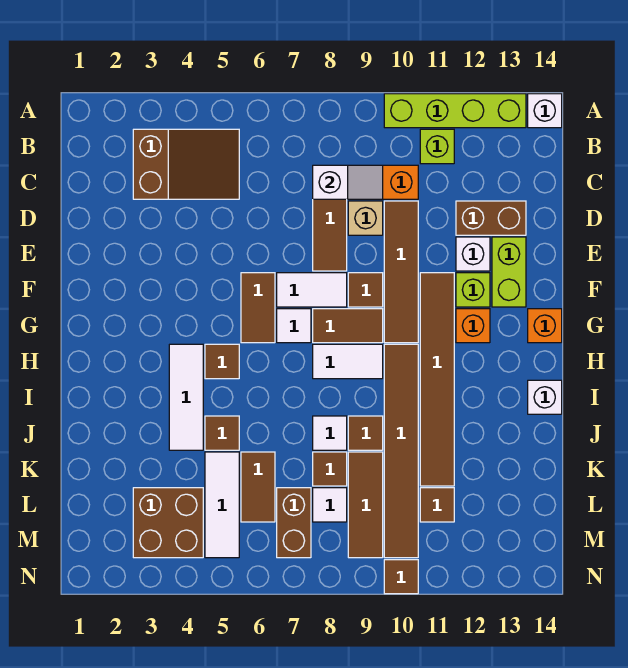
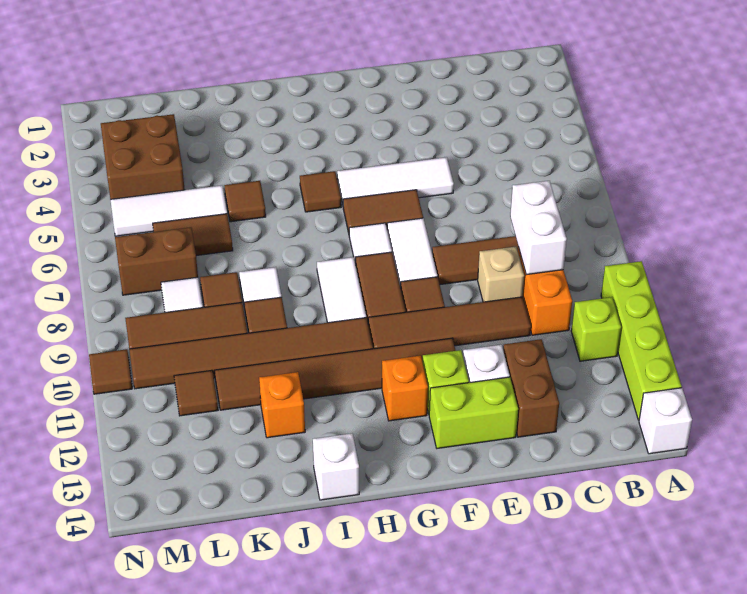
brown 2x3 slope [133,129,239,199] -> none
white 1x2 slope [313,165,383,199] -> white 1x2 brick [510,181,567,275]
orange 1x1 brick [528,309,562,343] -> orange 1x1 brick moved to [259,372,305,438]
white 1x3 tile [169,344,203,450] -> white 1x3 tile moved to [337,157,454,205]

